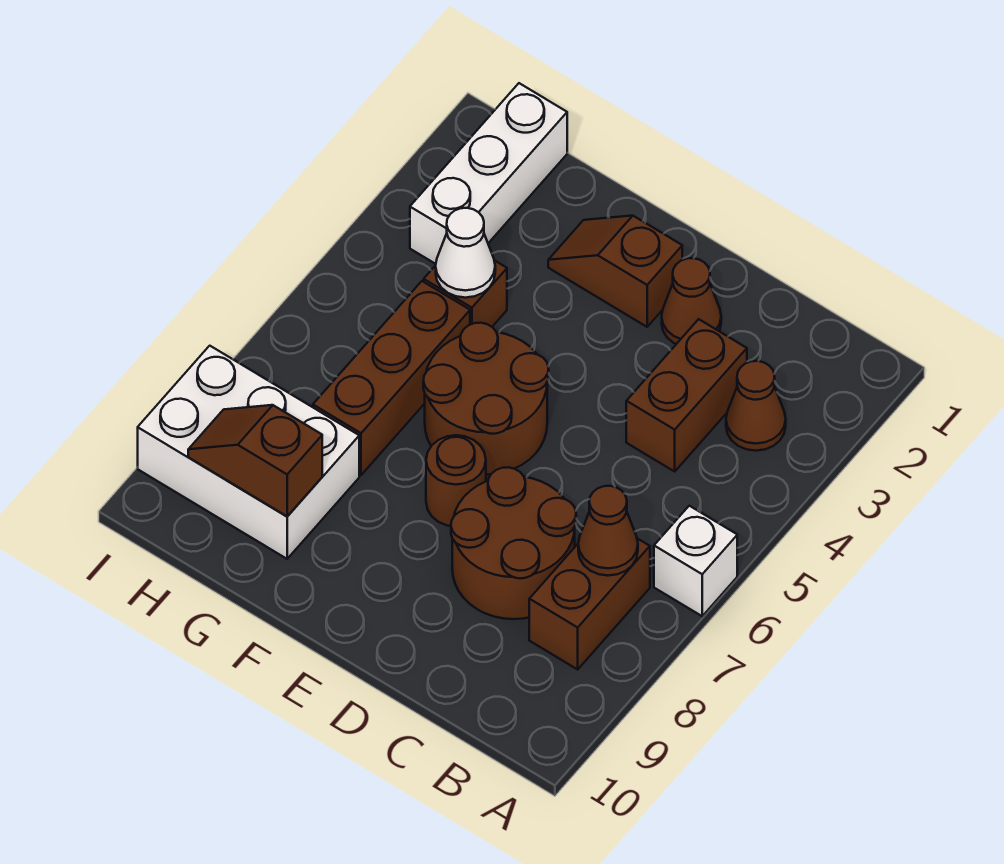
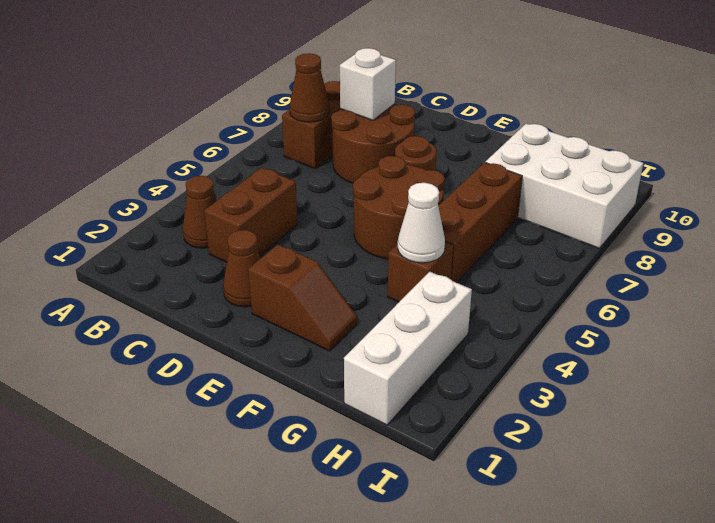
white 1x1 brick [654,506,737,616] -> white 1x1 brick moved to [340,48,396,120]
brown 1x2 slope [188,405,322,516] -> none

